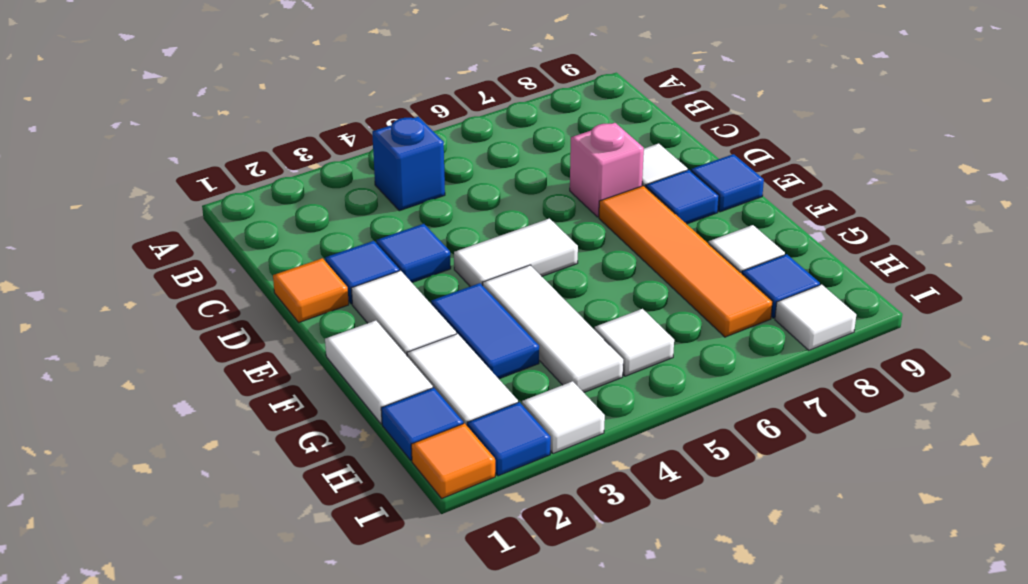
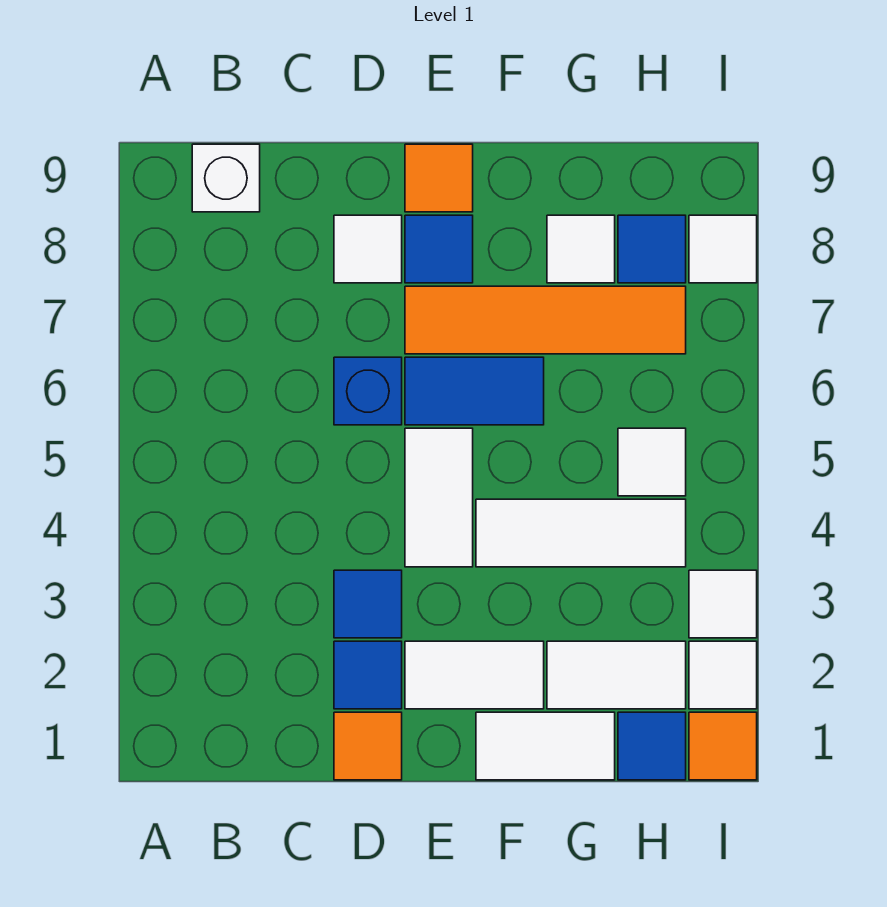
blue 1x1 brick [372,117,445,211] -> blue 1x1 brick moved to [334,357,402,425]
none -> white 1x1 brick [192,144,260,212]
pink 1x1 brick [570,123,644,217] -> none
blue 1x1 tile [691,154,764,212] -> orange 1x1 tile [405,144,473,212]
blue 1x2 tile [431,283,539,379] -> blue 1x2 tile moved to [405,357,544,425]
blue 1x1 tile [467,402,551,476] -> white 1x1 tile [689,641,757,709]

